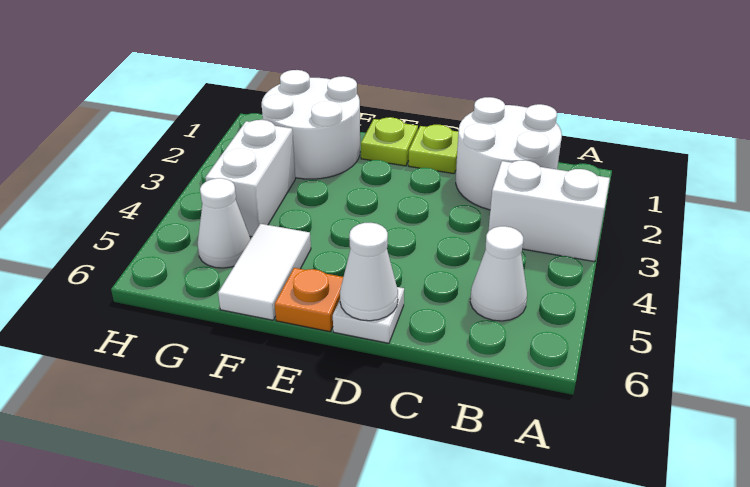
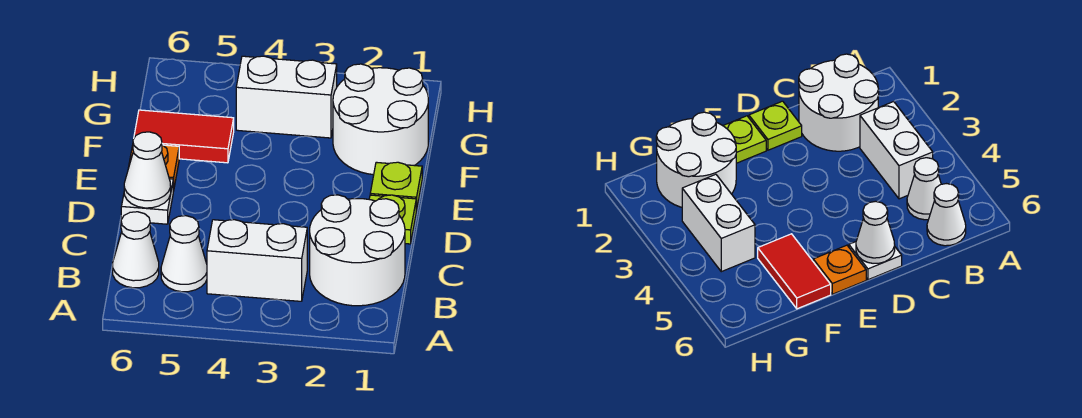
white 1x2 brick [488,160,610,262] -> white 1x2 brick turned to [207,220,307,301]
white 1x2 tile [218,224,311,320] -> red 1x2 tile [134,110,234,163]
white 1x1 cone [198,178,250,268] -> white 1x1 cone moved to [113,212,159,288]

